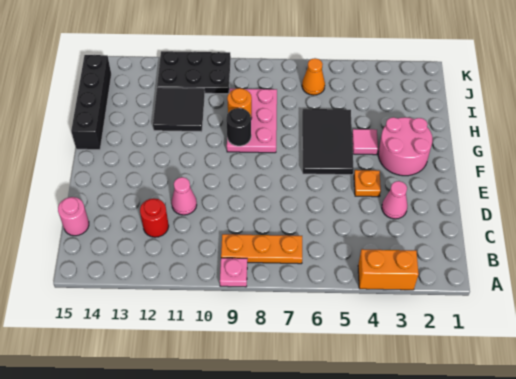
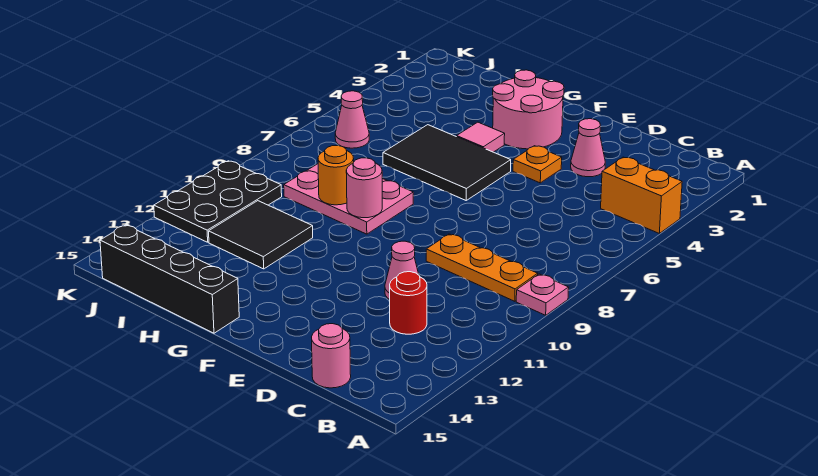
orange 1x2 brick [358,249,419,290] -> orange 1x2 brick turned to [601,157,682,233]
orange 1x3 plate [221,234,302,264] -> orange 1x3 plate turned to [426,234,538,301]
black 1x1 round brick [226,108,251,146] -> pink 1x1 round brick [346,158,382,218]
orange 1x1 cone [302,58,325,95] -> pink 1x1 cone [335,91,369,148]

